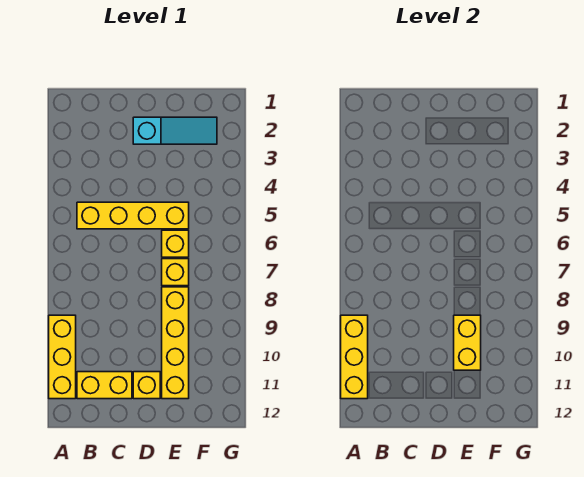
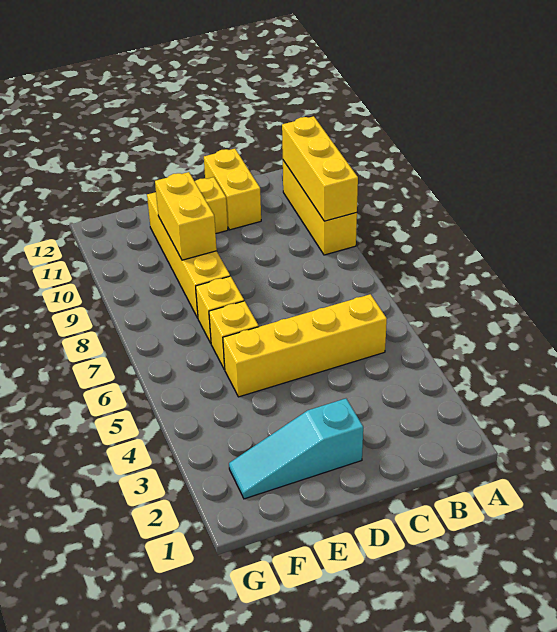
yellow 1x2 brick [77,372,132,399] -> yellow 1x2 brick turned to [204,149,261,230]

